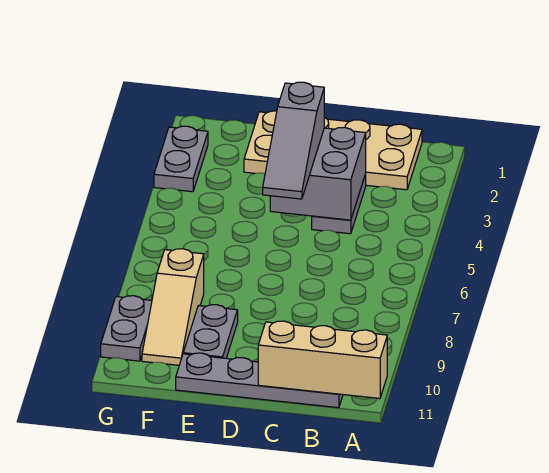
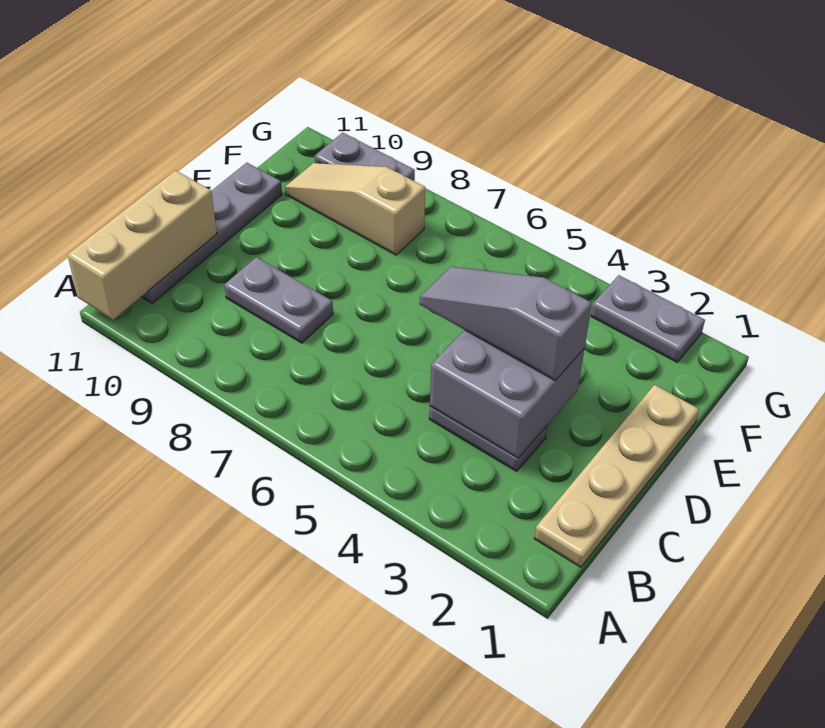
tan 2x4 plate [244,111,422,190] -> tan 1x4 plate [534,385,699,567]
grey 1x2 plate [183,305,238,358] -> grey 1x2 plate moved to [224,257,333,343]

